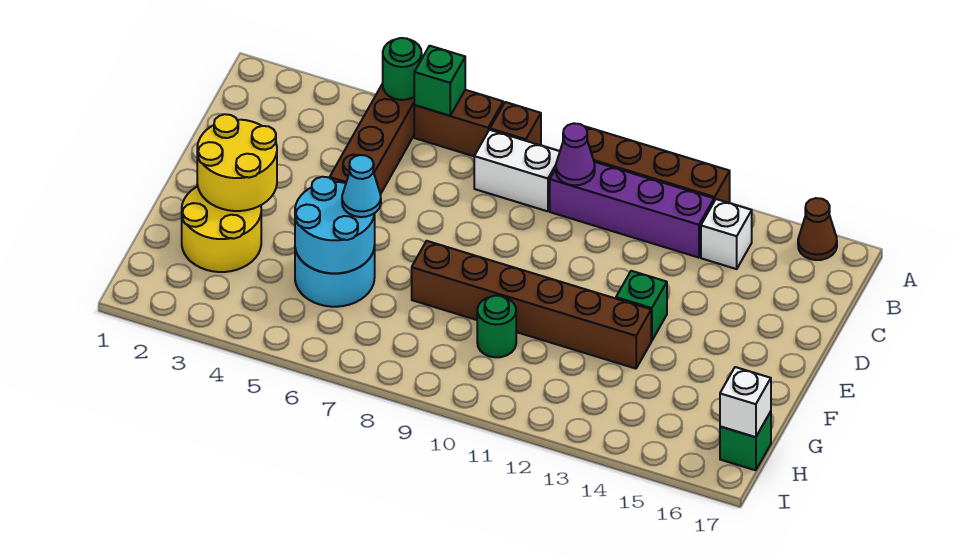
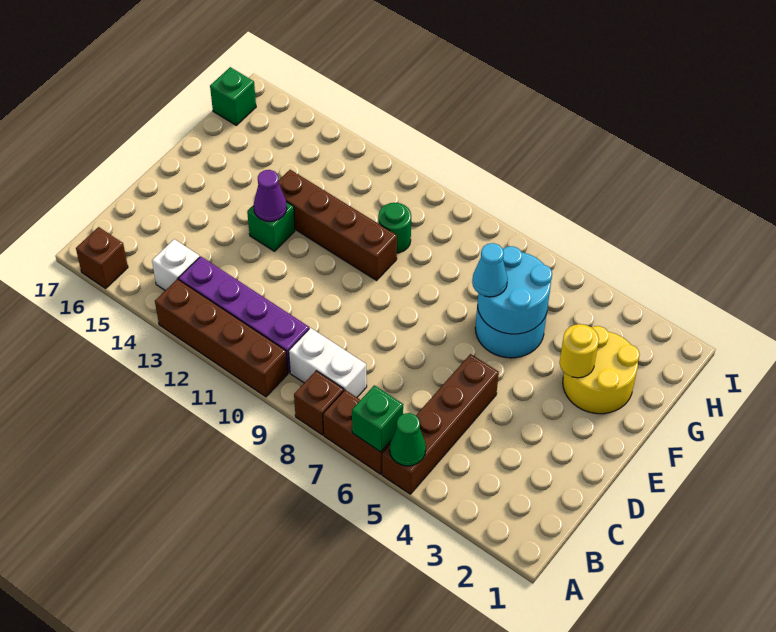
green 1x1 round brick [383,38,422,100] -> green 1x1 cone [390,413,426,466]
brown 1x1 cone [798,198,837,260] -> brown 1x1 brick [76,227,128,288]
purple 1x1 cone [556,123,595,185] -> purple 1x1 cone moved to [254,170,287,221]
yellow 2x2 round brick [197,114,277,211] -> yellow 1x1 round brick [559,324,599,378]
brown 1x6 brick [412,241,651,369] -> brown 1x4 brick [279,170,397,280]
white 1x1 brick [720,367,771,437] -> none

